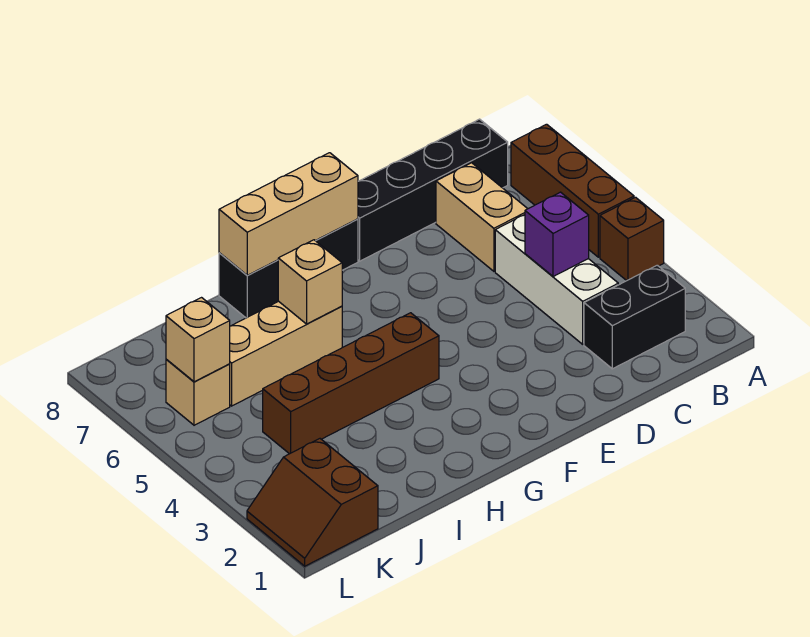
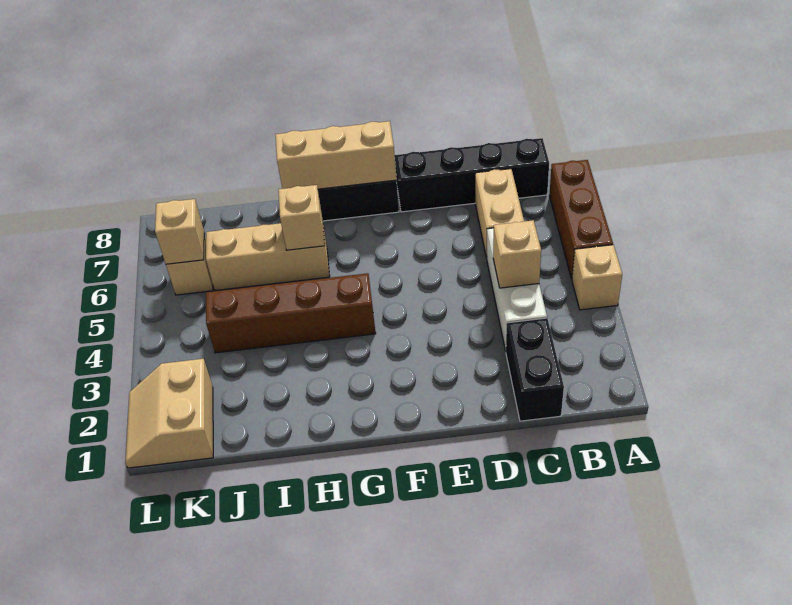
brown 1x1 brick [600,197,664,281] -> tan 1x1 brick [572,245,622,310]
black 1x2 brick [584,265,685,369] -> black 1x2 brick turned to [506,318,564,421]
purple 1x1 brick [525,192,589,277] -> tan 1x1 brick [493,220,541,288]
brown 2x2 slope [247,439,378,566] -> tan 2x2 slope [125,359,213,468]

